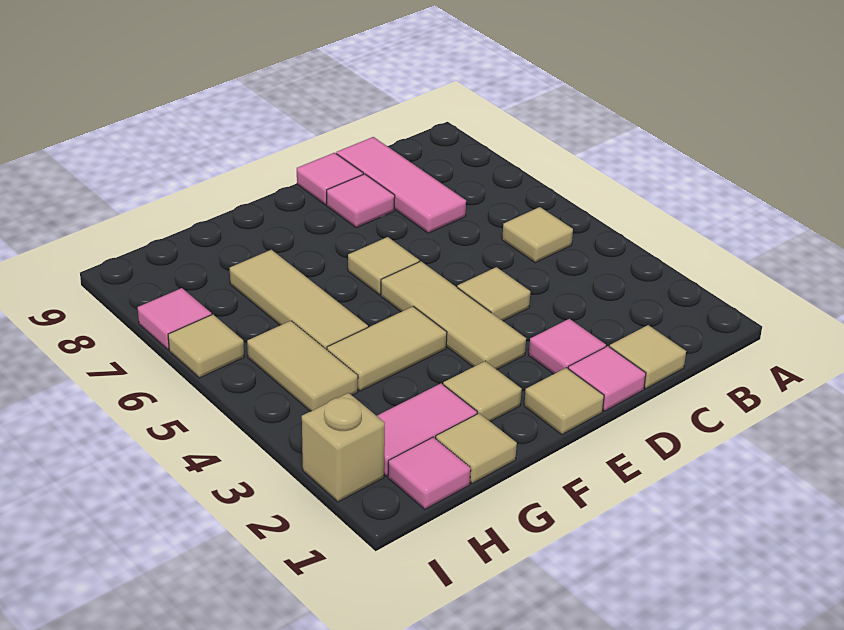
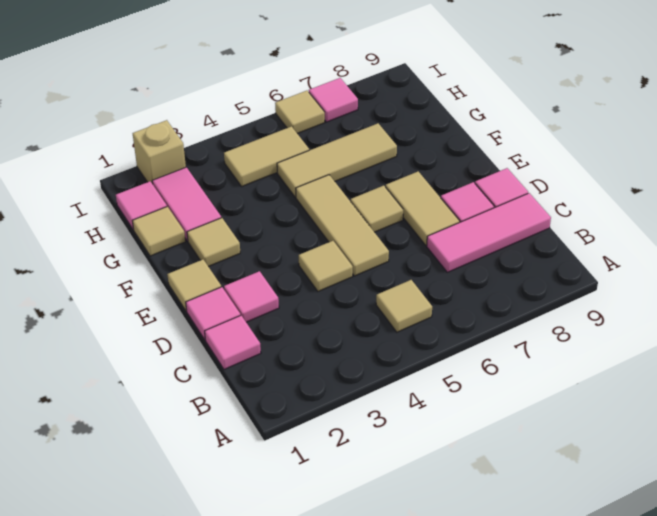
tan 1x1 tile [610,325,686,389] -> pink 1x1 tile [205,316,261,369]
tan 1x3 tile [381,261,526,369] -> tan 1x3 tile turned to [296,175,389,276]
tan 1x2 tile [327,306,447,391] -> tan 1x2 tile moved to [386,171,460,245]

